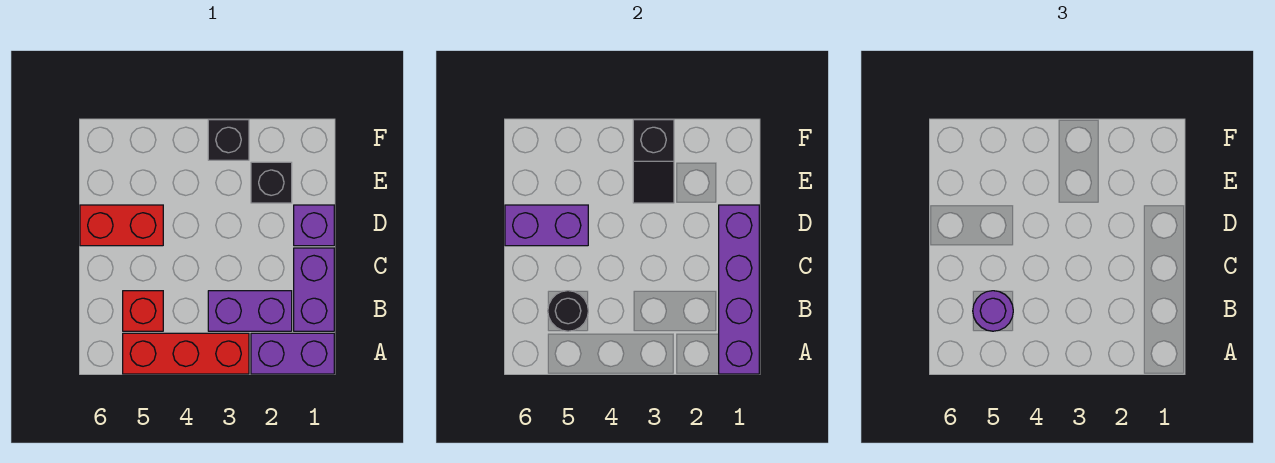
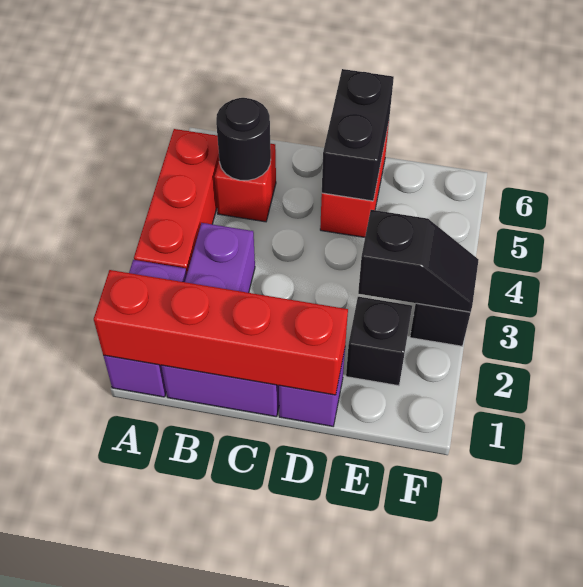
purple 1x4 brick [719,205,759,374] -> red 1x4 brick [94,270,348,395]
purple 1x1 round brick [973,291,1013,331] -> none
purple 1x2 brick [505,205,588,246] -> black 1x2 brick [322,69,394,201]
black 1x2 slope [633,120,674,203] -> black 1x2 slope turned to [358,210,479,312]

